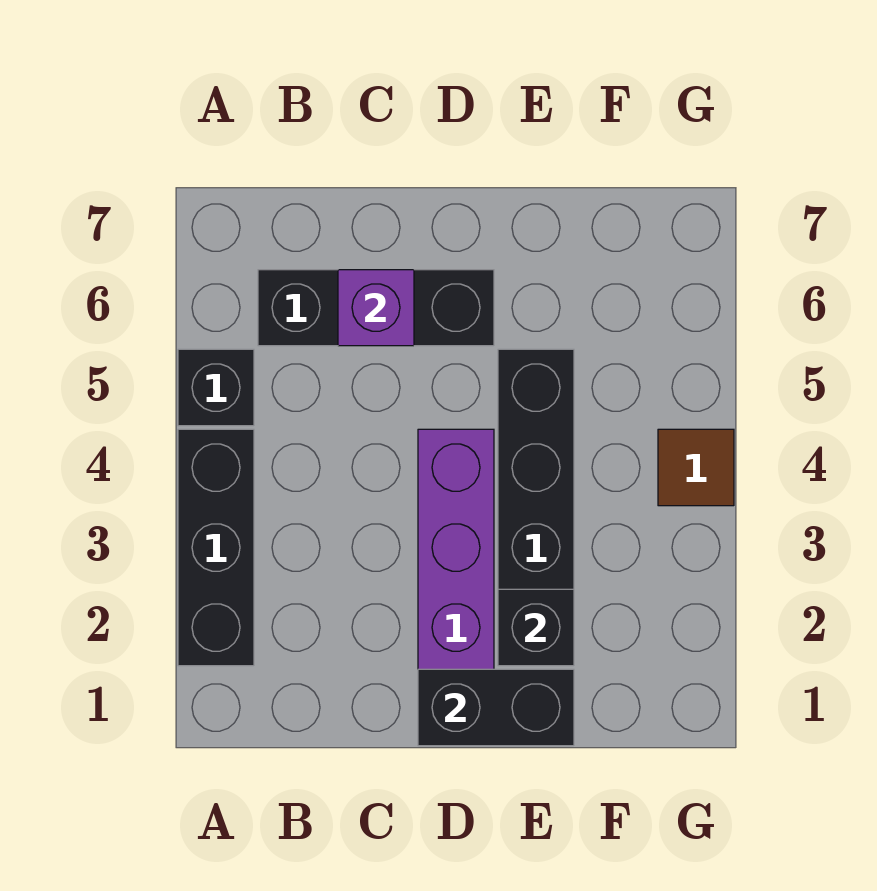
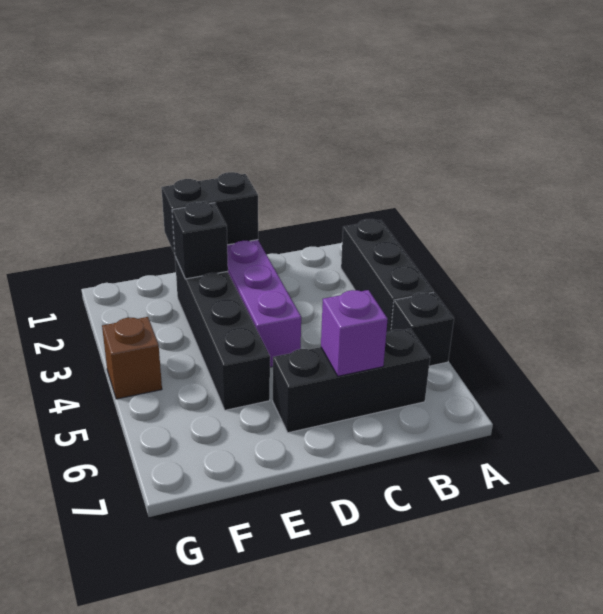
brown 1x1 tile [658,429,734,506] -> brown 1x1 brick [102,317,162,399]

